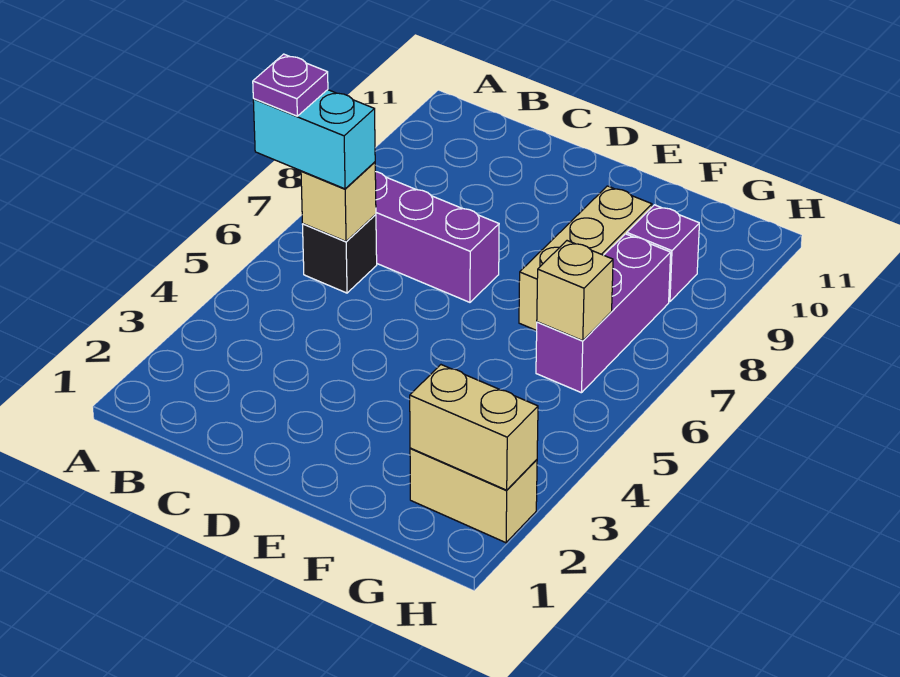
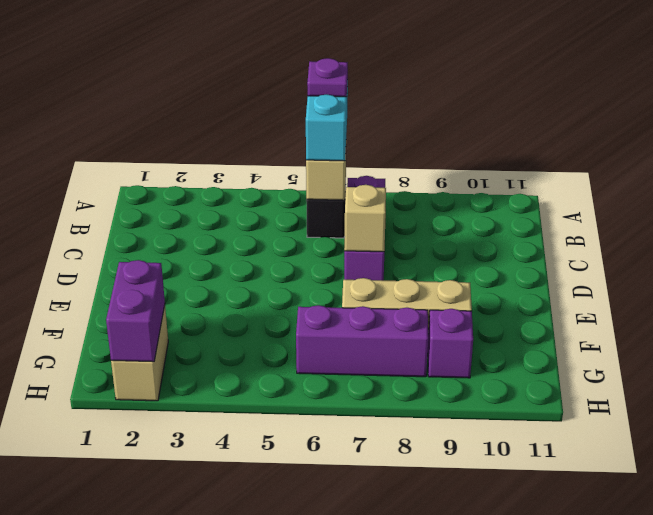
tan 1x2 brick [410,365,538,490] -> purple 1x2 brick [106,260,165,362]
tan 1x1 brick [537,241,613,341] -> tan 1x1 brick moved to [344,185,386,252]

